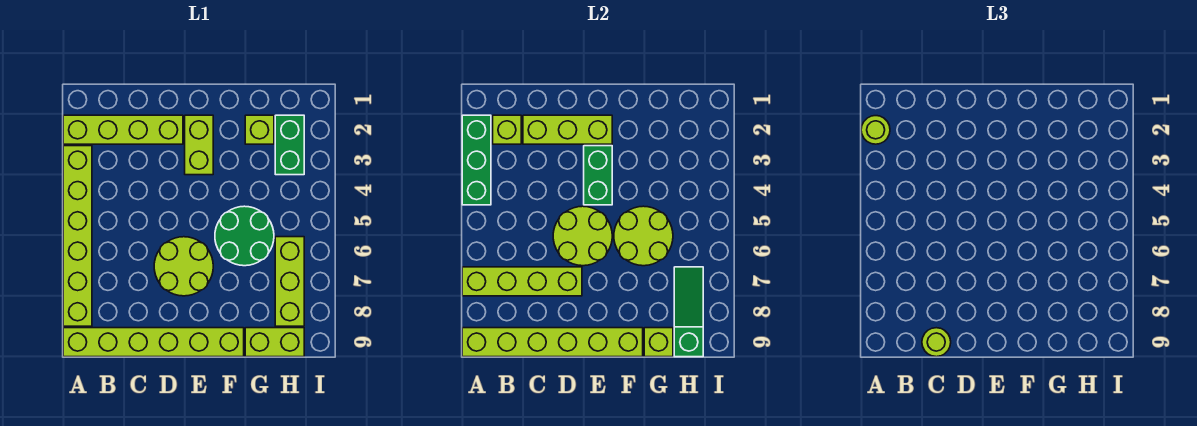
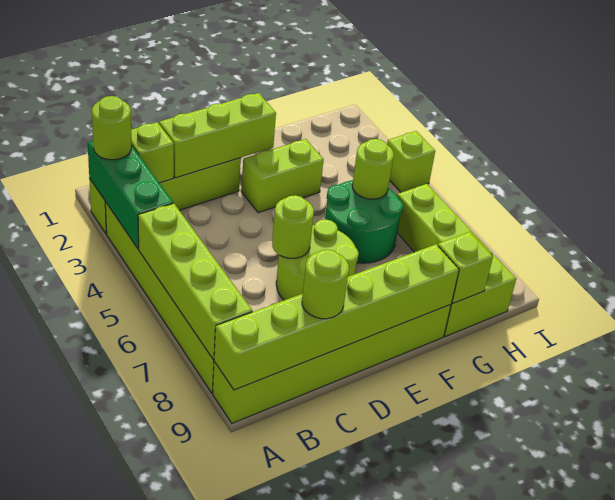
lime 1x4 brick [462,267,582,296] -> lime 1x4 brick turned to [138,203,252,360]
lime 2x2 round brick [553,206,612,266] -> lime 1x1 round brick [272,195,314,258]
lime 1x2 brick [185,115,213,175] -> lime 1x2 brick turned to [241,139,324,213]
green 1x2 brick [584,146,612,205] -> none
lime 2x2 round brick [614,206,673,266] -> lime 1x1 round brick [352,139,394,199]
lime 1x1 brick [245,115,274,144] -> lime 1x1 brick moved to [387,131,435,192]
green 1x2 brick [275,115,304,175] -> none
green 1x3 slope [674,267,703,357] -> none

